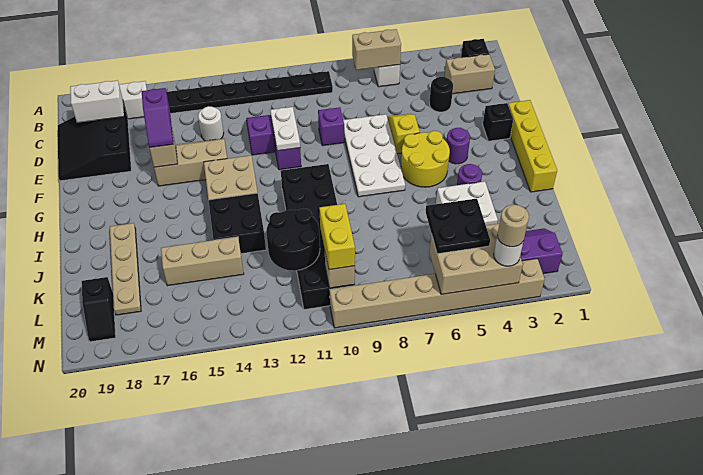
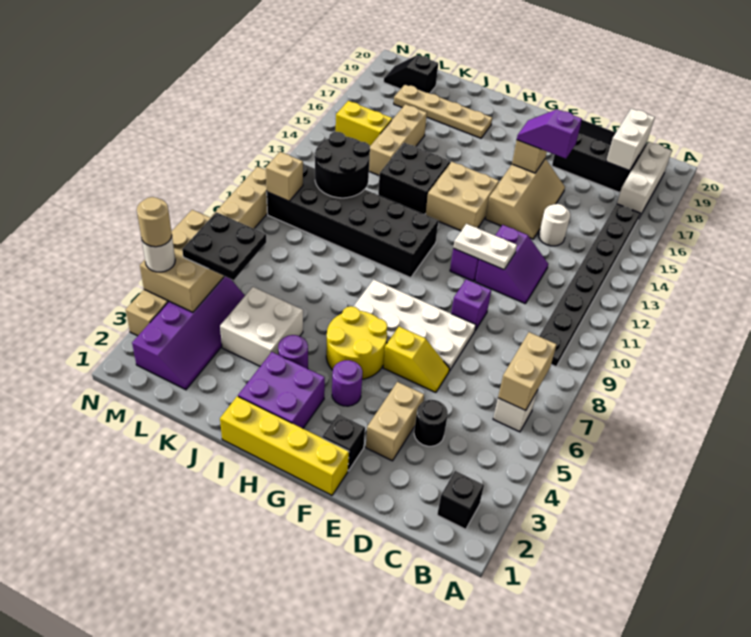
tan 1x2 brick [444,54,495,94] -> tan 1x2 brick moved to [366,382,424,461]
none -> purple 2x2 brick [238,352,325,428]
yellow 1x2 brick [319,204,355,270] -> yellow 1x2 brick moved to [336,101,392,146]

